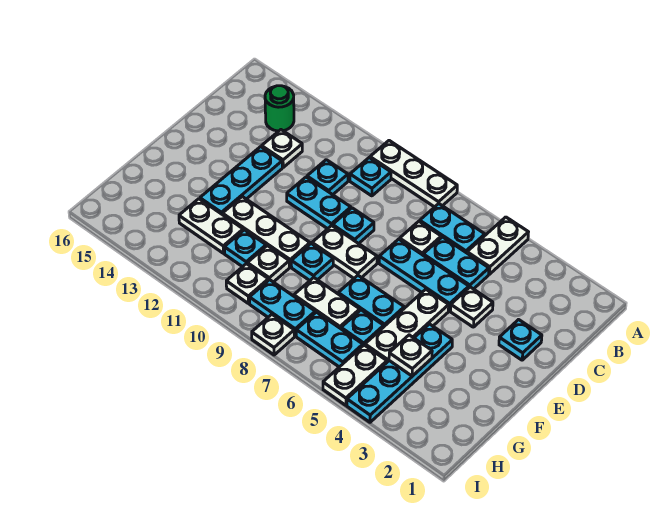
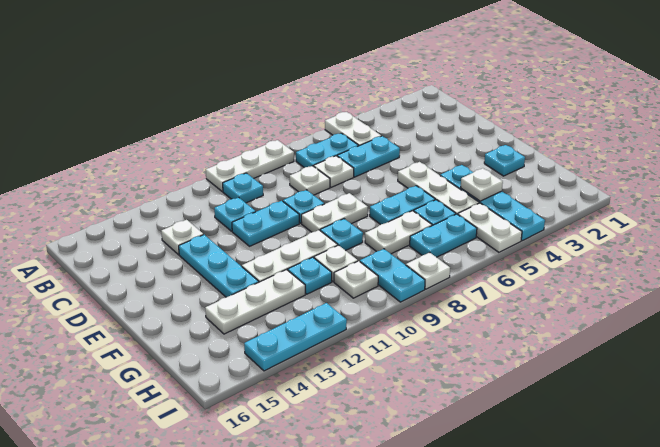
green 1x1 round brick [265,86,294,131] -> none
cyan 1x1 plate [499,320,542,360] -> cyan 1x1 plate moved to [484,145,525,176]
white 1x1 plate [451,287,493,327] -> white 1x1 plate moved to [290,166,330,195]
cyan 1x3 plate [379,239,469,311] -> cyan 1x3 plate moved to [244,303,347,371]
white 1x2 plate [179,199,243,253] -> white 1x3 plate [205,270,305,334]
cyan 1x2 plate [249,280,315,336] -> cyan 1x2 plate turned to [360,249,425,302]

